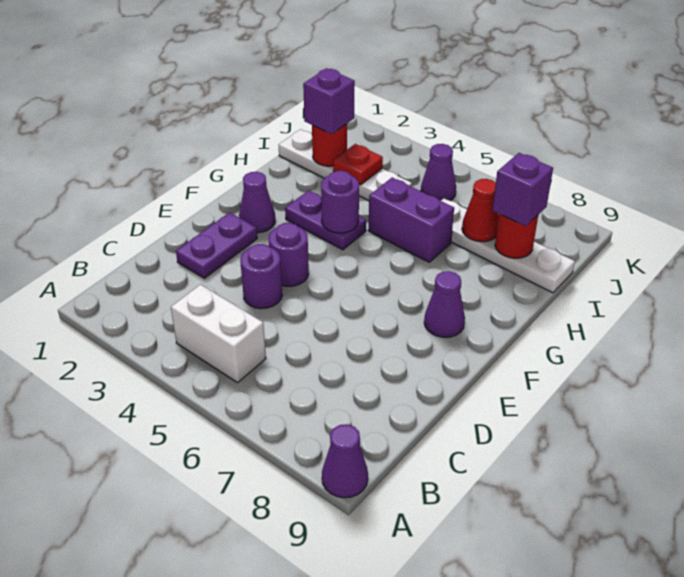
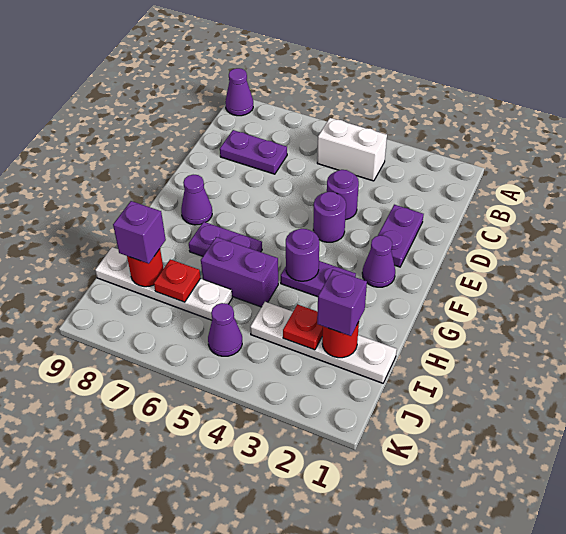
none -> purple 1x2 plate [220,130,287,174]
none -> purple 1x2 plate [189,222,262,256]
red 1x1 cone [462,179,499,242] -> red 1x1 plate [154,259,200,302]

